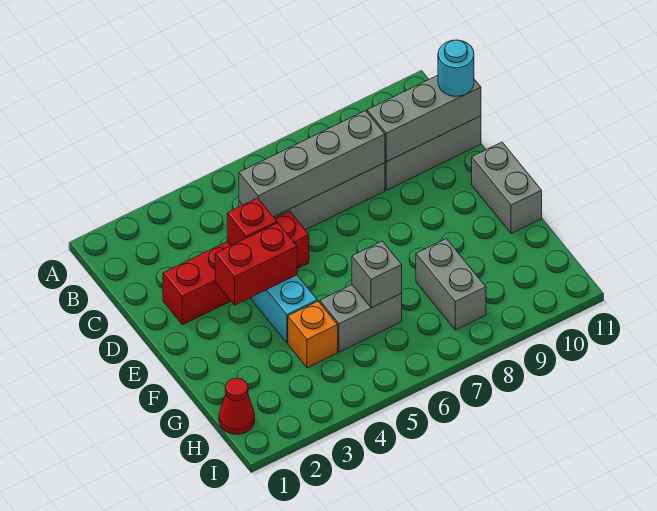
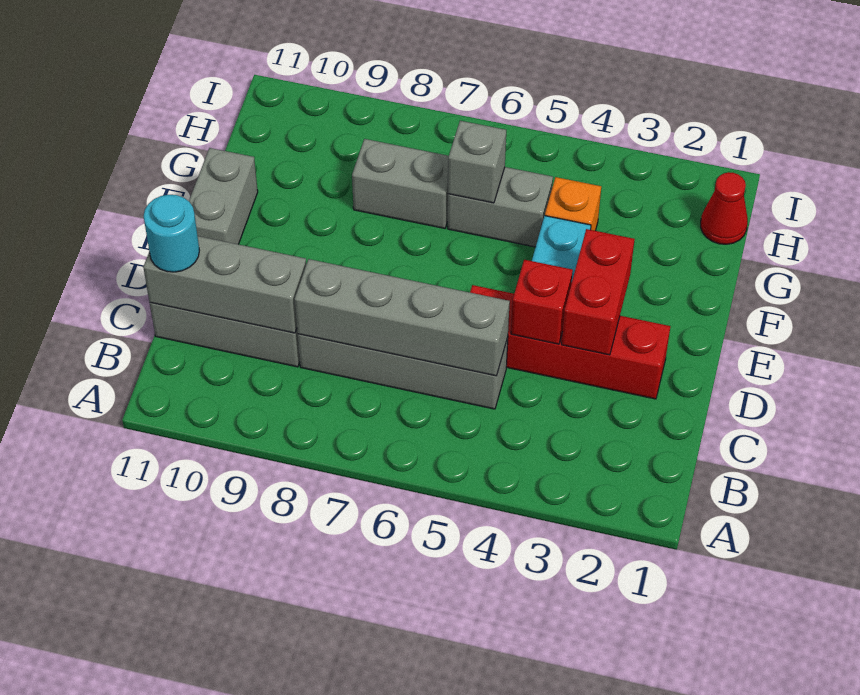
red 1x2 brick [215,223,297,305] -> red 1x2 brick turned to [562,229,635,355]
grey 1x2 brick [416,239,486,330] -> grey 1x2 brick turned to [352,139,449,228]

